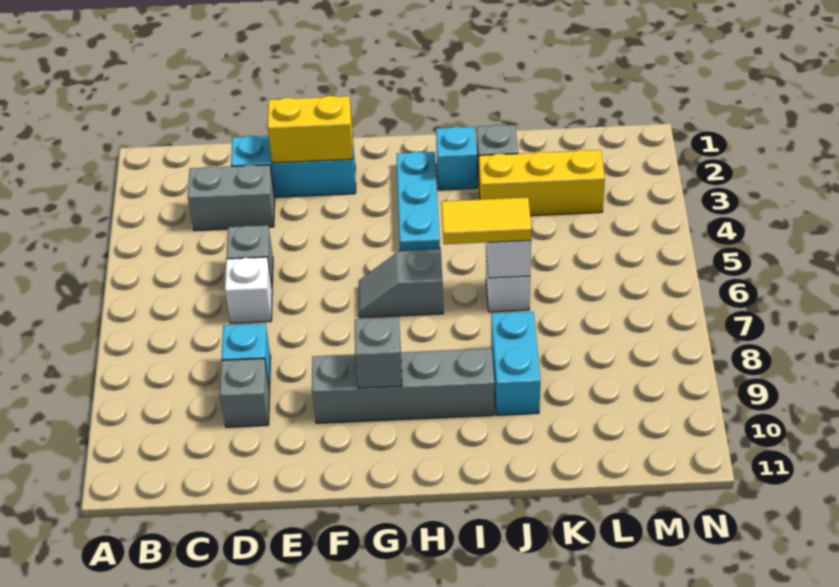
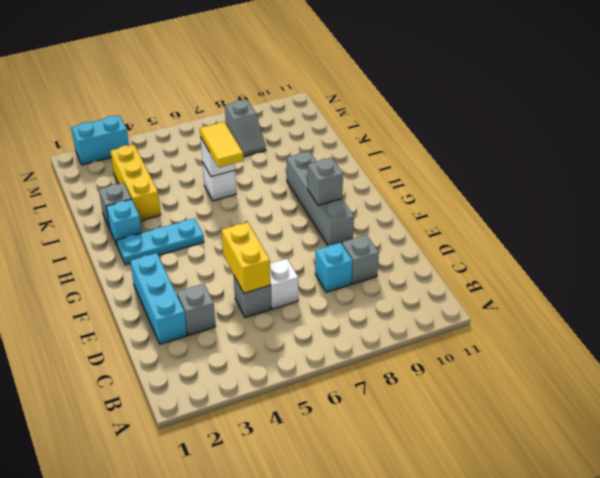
grey 1x2 brick [188,165,275,231] -> grey 1x1 brick [177,284,216,335]
yellow 1x2 brick [268,96,353,163] -> yellow 1x2 brick moved to [222,222,270,293]
grey 1x2 slope [359,249,443,318] -> grey 1x2 slope moved to [225,100,266,157]
cyan 1x2 brick [491,312,541,415] -> cyan 1x2 brick moved to [71,115,129,165]

